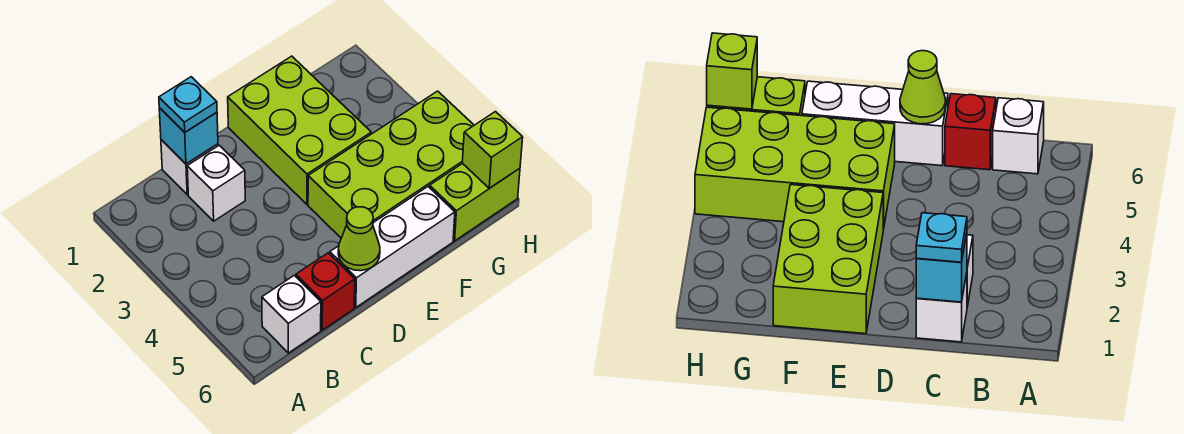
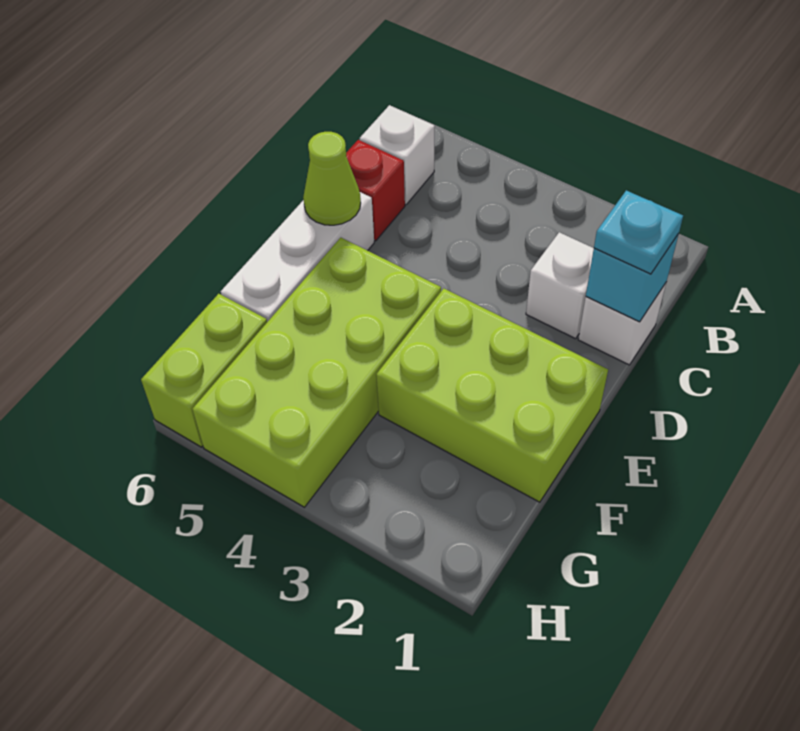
lime 1x1 brick [462,112,523,188] -> none

